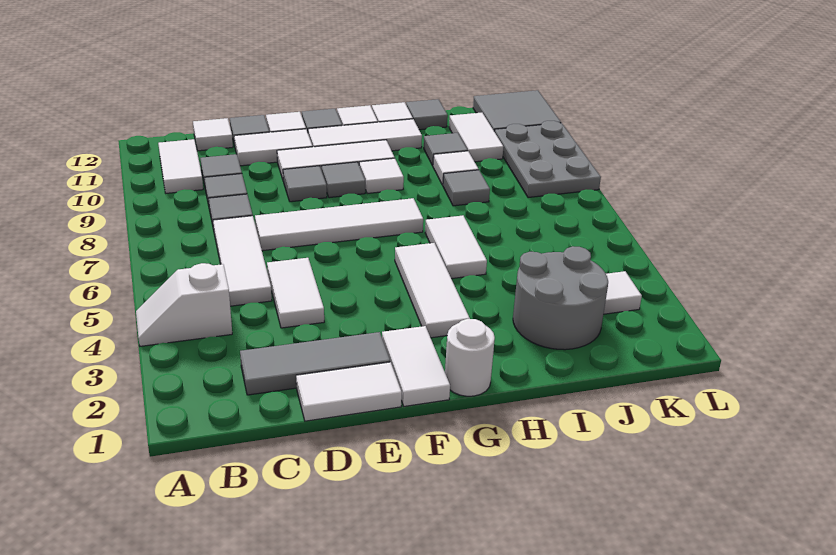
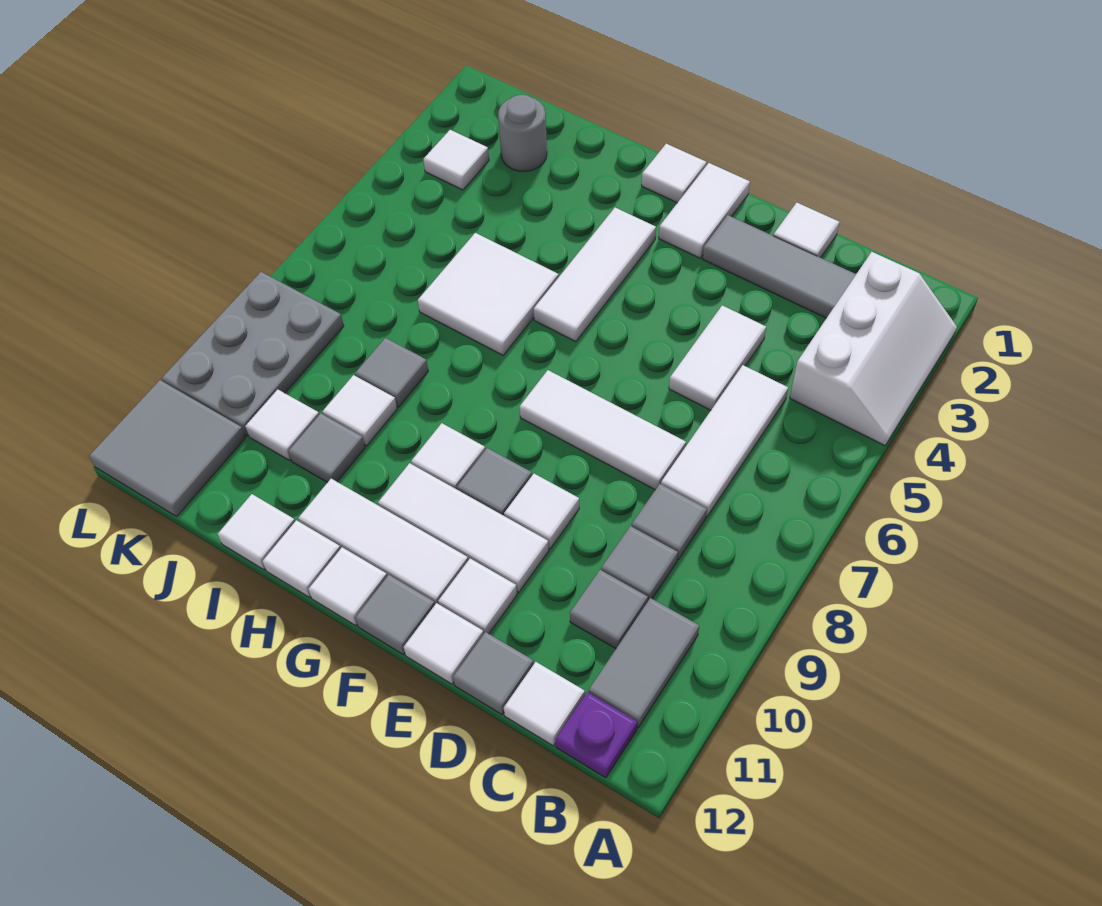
white 1x2 slope [136,263,232,346] -> white 2x3 slope [790,252,957,446]
white 1x2 tile [158,139,203,193] -> grey 1x2 tile [589,598,699,728]
none -> purple 1x1 plate [556,692,637,778]
white 1x2 tile [296,362,402,421] -> white 1x1 tile [773,203,839,258]
white 1x4 tile [255,198,423,251] -> white 1x3 tile [519,370,686,490]
white 1x2 tile [234,129,312,166] -> white 1x1 tile [438,559,517,634]
grey 1x1 tile [283,166,327,202] -> white 1x1 tile [504,474,579,549]
white 1x1 round brick [445,319,495,396] -> white 1x1 tile [642,144,707,203]
white 1x2 tile [425,215,487,279] -> white 2x2 tile [418,233,559,355]
grey 2x2 round brick [513,246,608,350] -> grey 1x1 round brick [498,95,547,171]
grey 1x1 tile [406,99,448,130] -> white 1x1 tile [218,494,295,570]
white 1x2 tile [449,113,504,162] -> white 1x1 tile [245,389,319,461]

